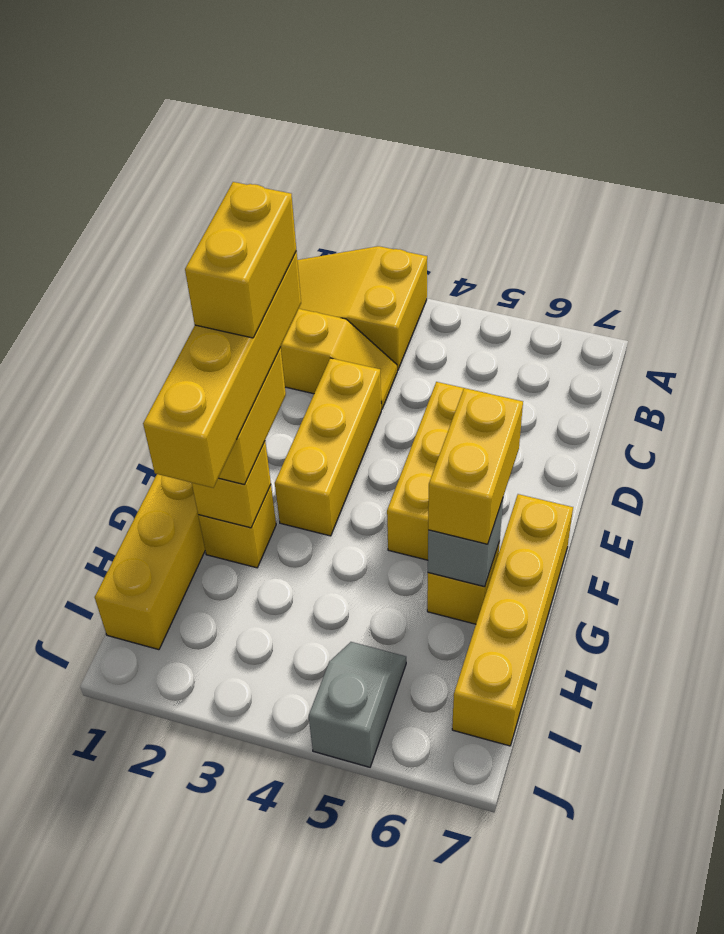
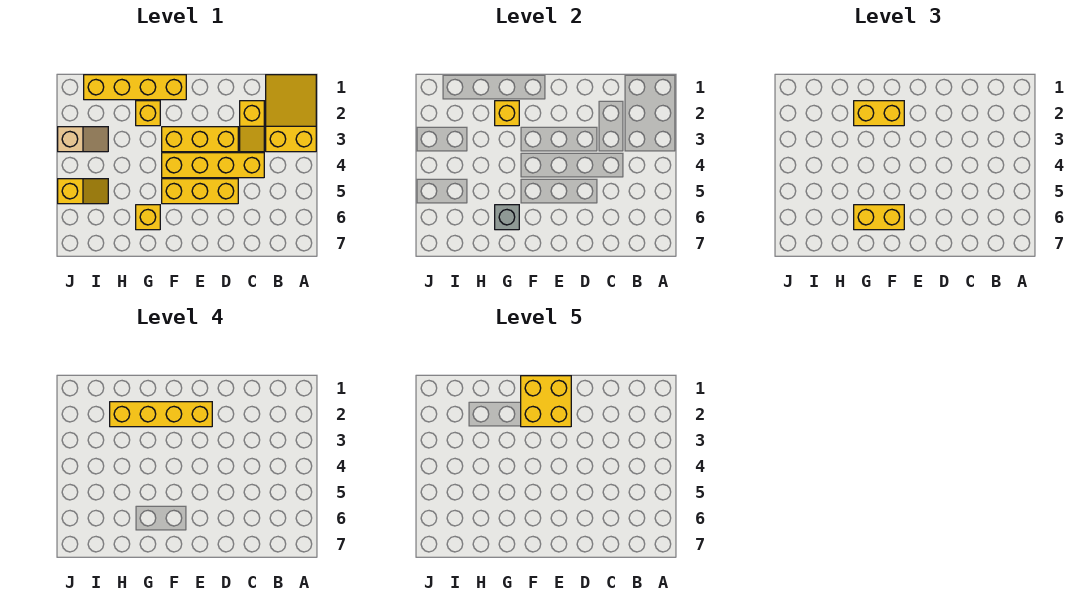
yellow 1x2 brick [185,182,296,338] -> yellow 2x2 brick [521,376,571,427]
yellow 1x4 brick [452,494,573,746] -> yellow 1x4 brick moved to [162,153,264,178]
none -> tan 1x2 slope [58,127,108,152]
grey 1x2 slope [309,642,406,767] -> yellow 1x2 slope [58,179,108,204]

